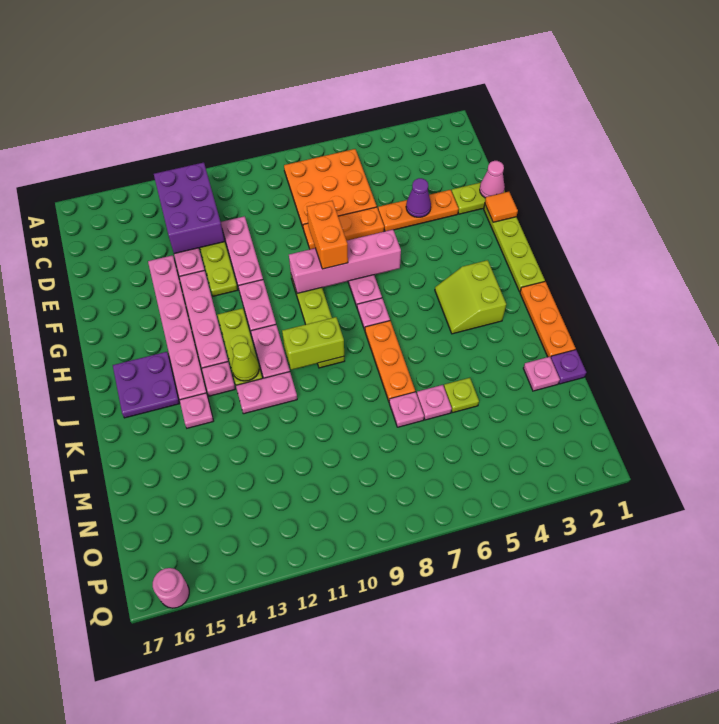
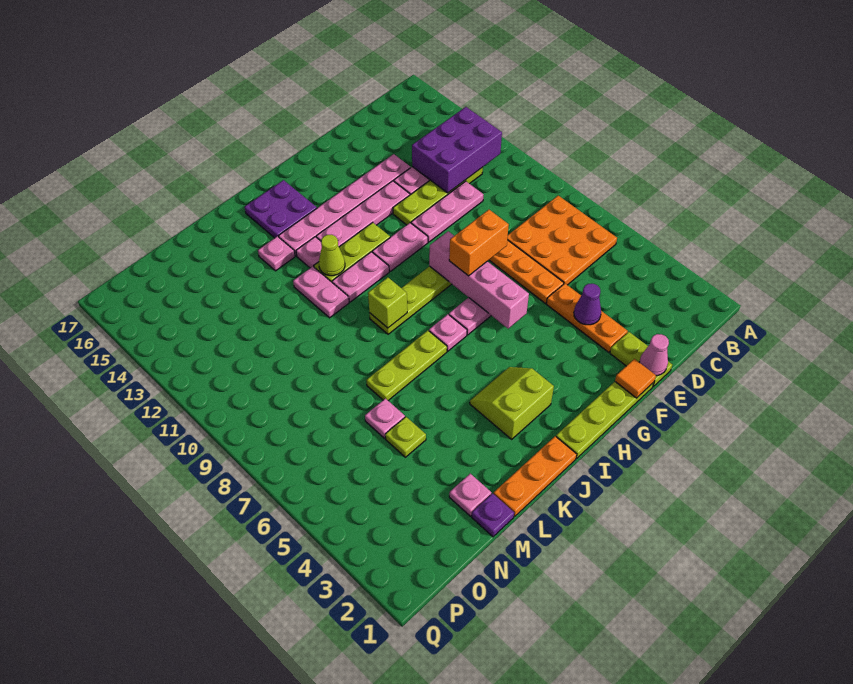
orange 1x3 plate [365,321,415,401] -> lime 1x3 plate [366,331,447,400]
lime 1x2 brick [282,317,344,370] -> lime 1x1 brick [368,278,407,328]
pink 1x1 plate [389,392,424,427] -> none
pink 1x1 round brick [153,568,189,608] -> none

